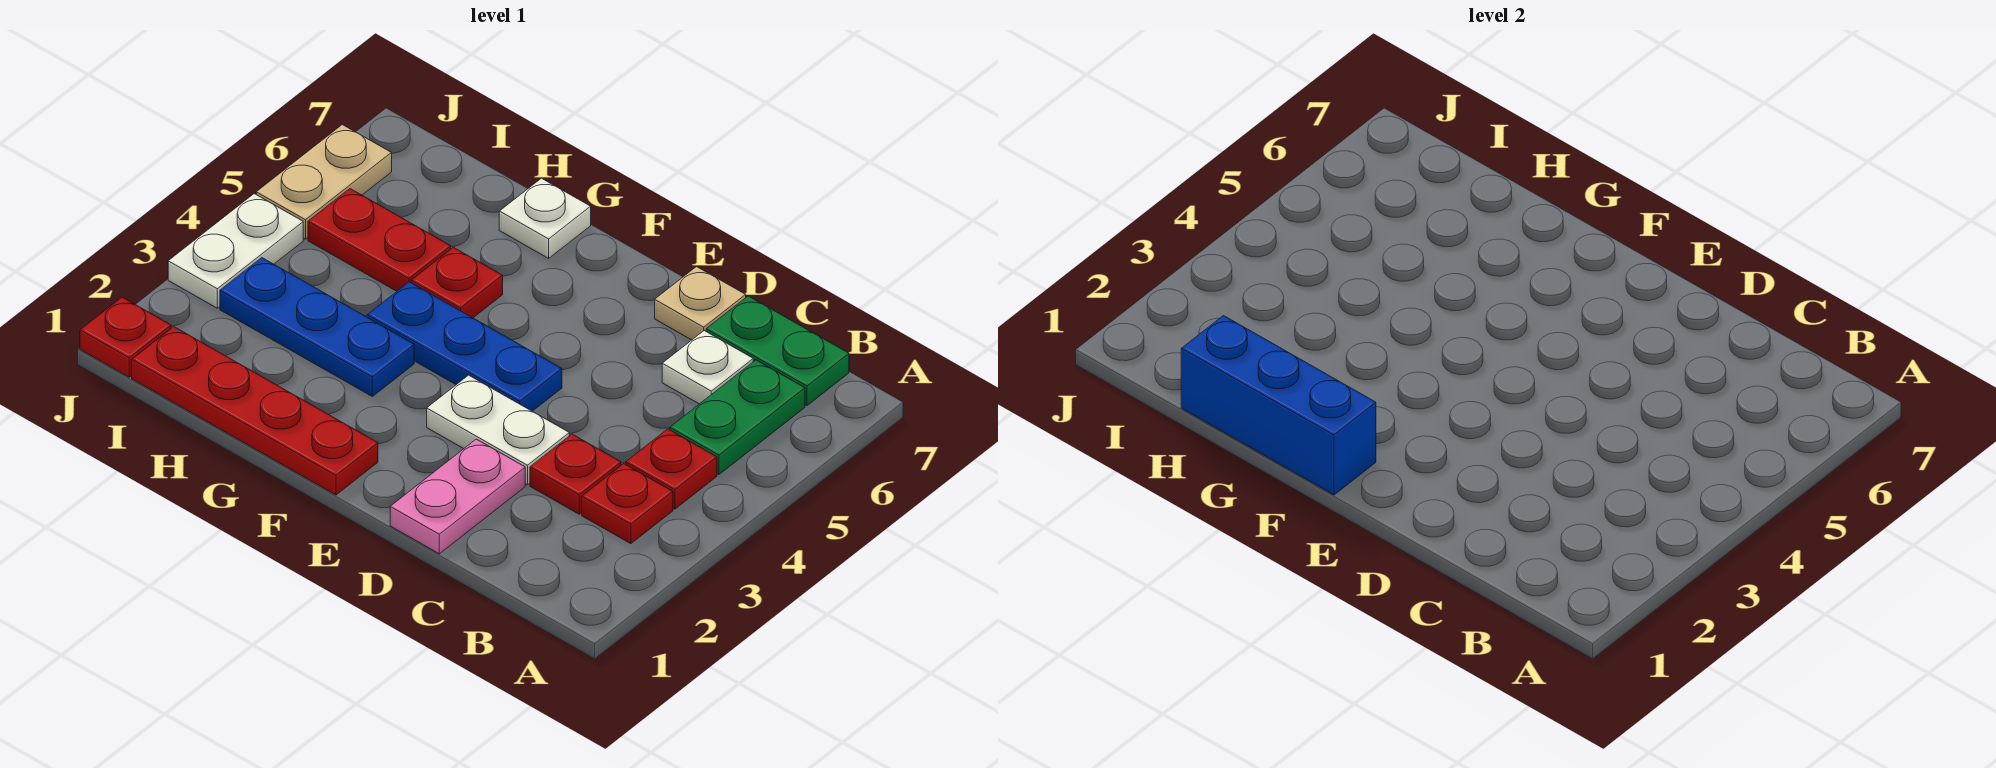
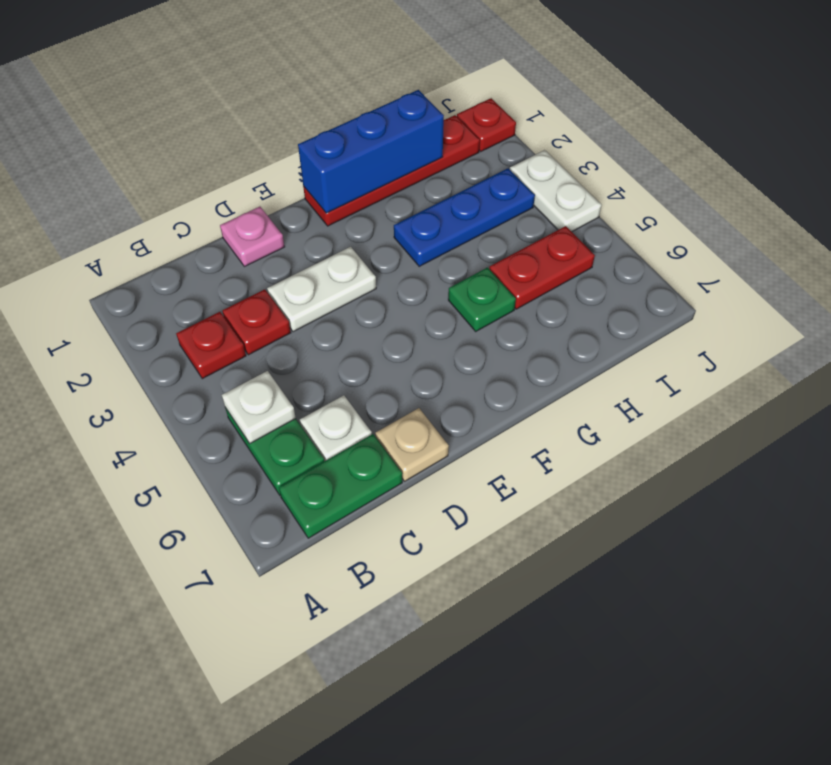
red 1x1 plate [626,429,717,509] -> none
pink 1x2 plate [390,439,525,554] -> pink 1x1 plate [220,207,285,267]
blue 1x3 plate [367,282,562,411] -> none
red 1x1 plate [411,247,503,318] -> green 1x1 plate [448,268,516,331]
white 1x1 plate [499,178,591,258] -> white 1x1 plate moved to [222,371,296,443]
tan 1x2 plate [256,125,392,239] -> none

